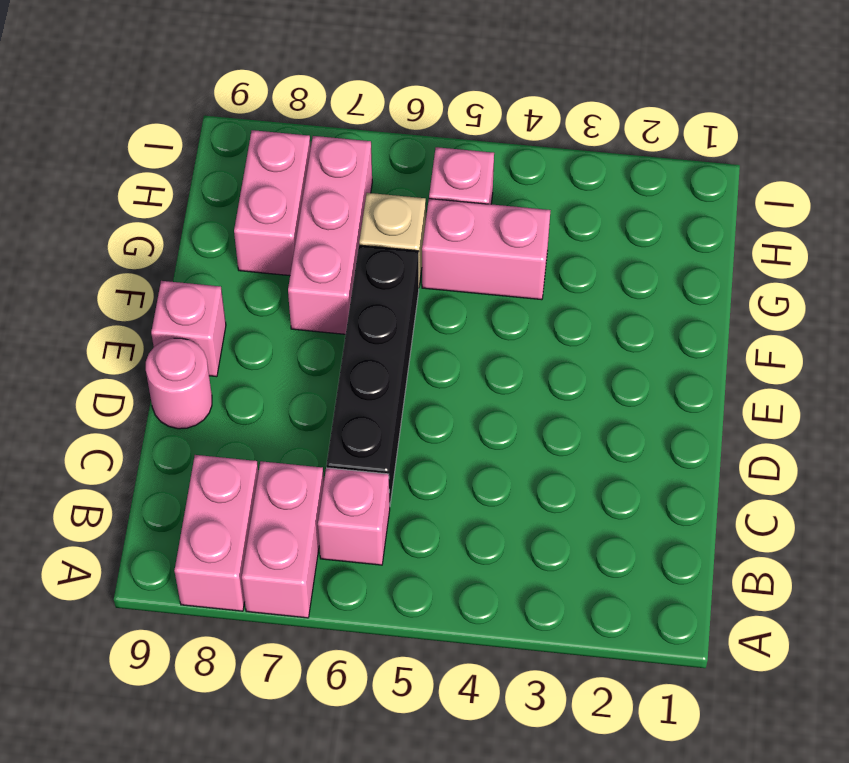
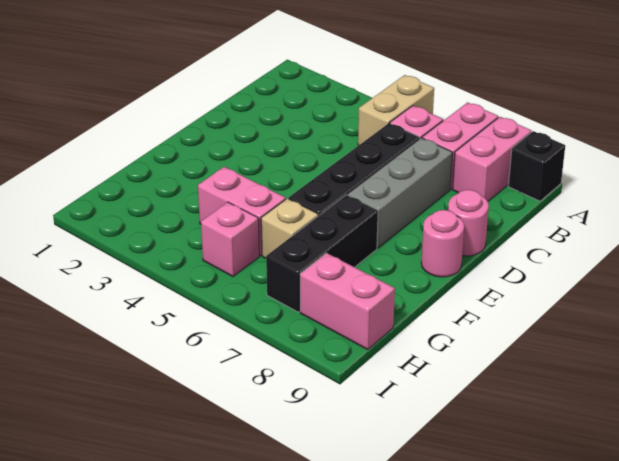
none -> tan 1x2 brick [358,75,434,146]
none -> black 1x1 brick [508,131,565,201]
none -> grey 1x3 brick [348,138,452,248]
pink 1x1 brick [151,281,226,377] -> pink 1x1 round brick [421,210,464,277]
pink 1x3 brick [288,136,372,334] -> black 1x3 brick [266,195,378,312]
pink 1x2 brick [234,130,311,276] -> pink 1x2 brick turned to [300,253,395,350]

